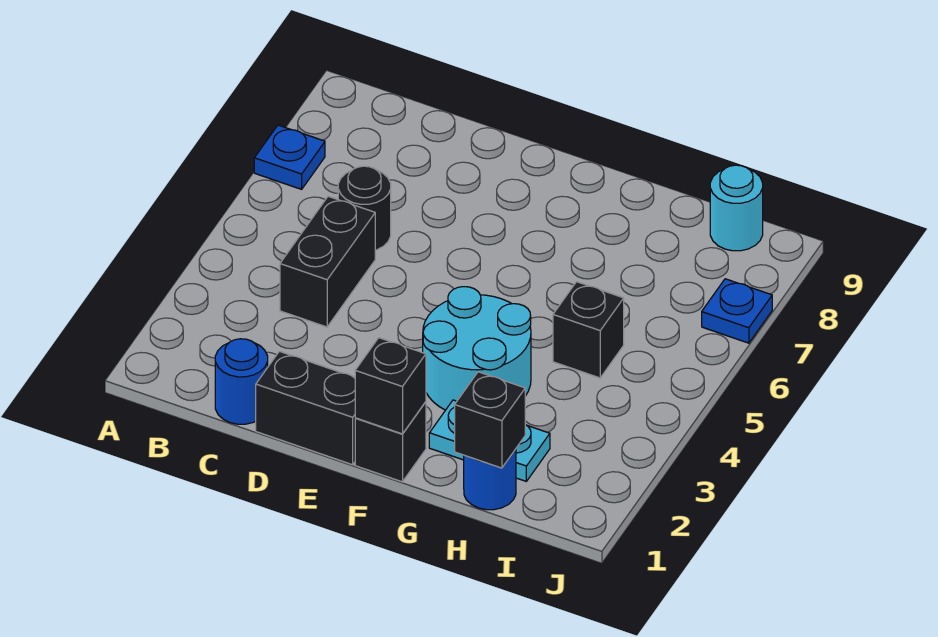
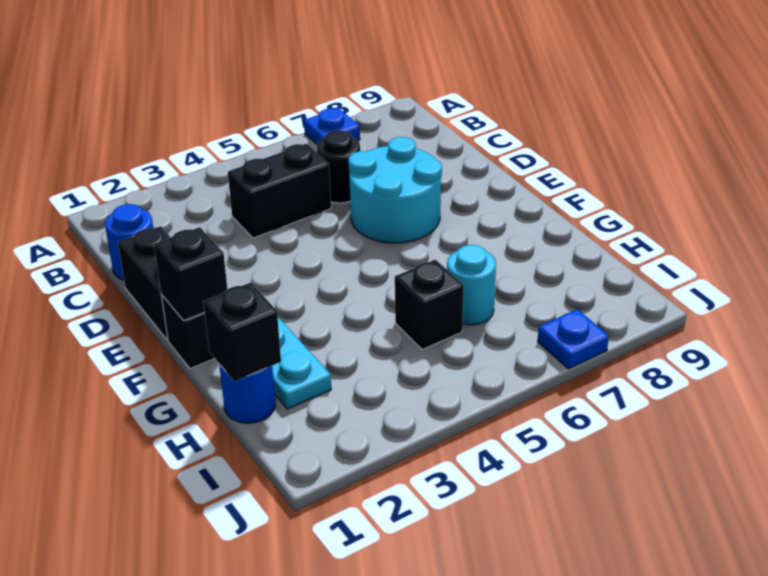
cyan 2x2 round brick [423,287,531,410] -> cyan 2x2 round brick moved to [348,137,442,243]
cyan 1x1 round brick [710,165,763,251] -> cyan 1x1 round brick moved to [447,245,496,325]

